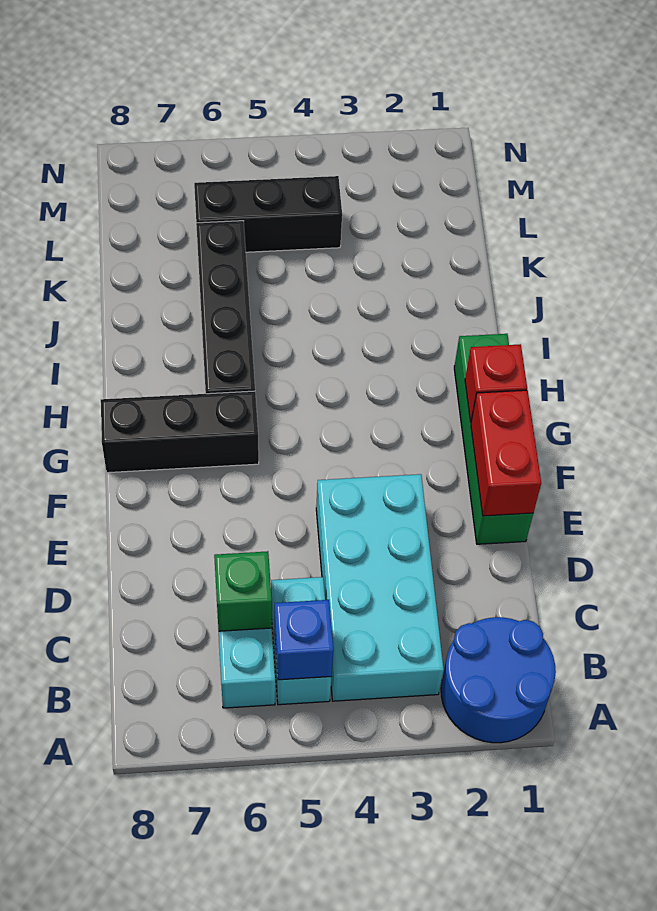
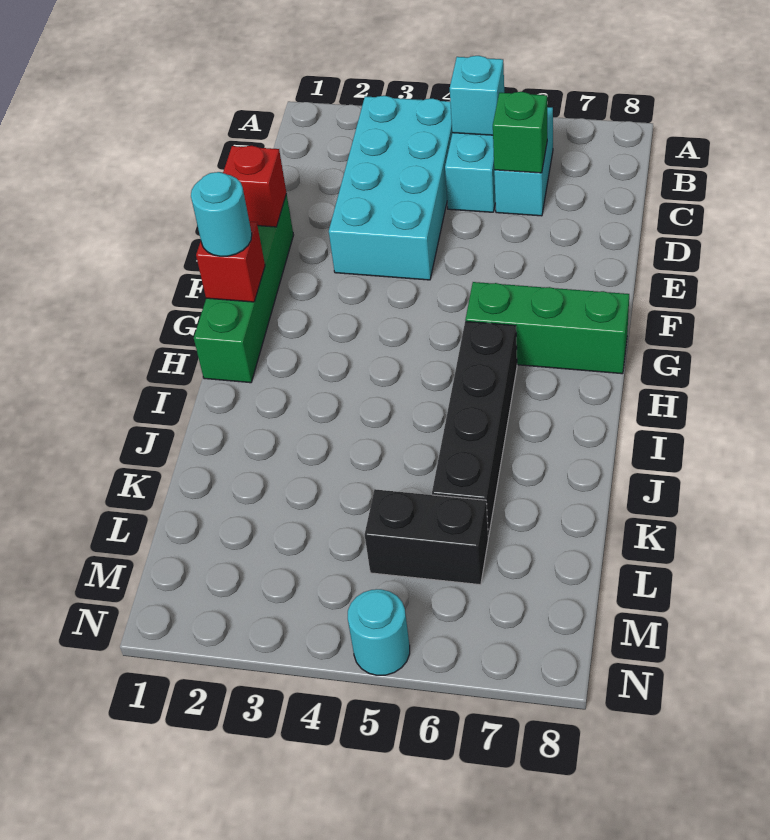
blue 2x2 round brick [441,617,556,743] -> none
blue 1x1 brick [275,600,333,680] -> cyan 1x1 brick [450,56,504,135]
red 1x2 brick [471,390,541,516] -> red 1x1 brick [223,146,286,227]
none -> cyan 1x1 round brick [191,172,252,256]
black 1x3 brick [101,391,259,473] -> green 1x3 brick [465,282,629,374]
black 1x3 brick [194,176,342,252] -> black 1x2 brick [365,489,488,585]
none -> cyan 1x1 round brick [348,589,410,675]

